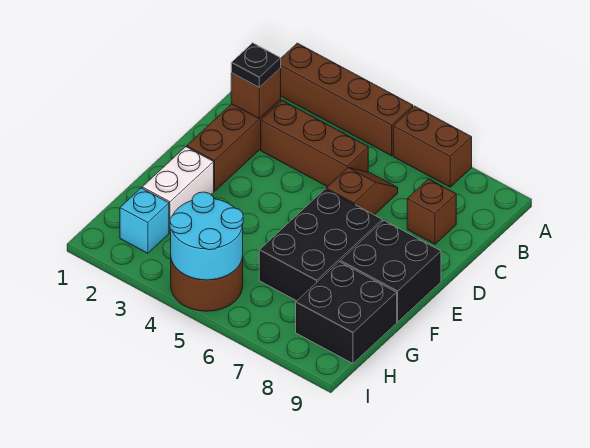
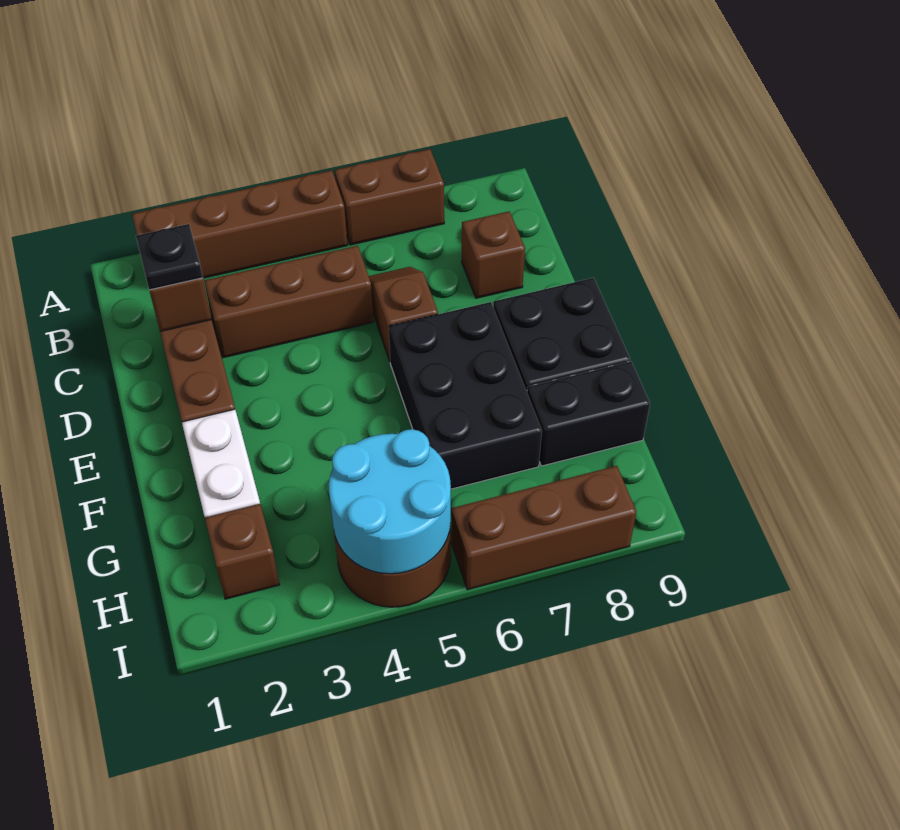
black 2x2 brick [296,262,397,363] -> black 1x2 brick [527,361,650,466]
cyan 1x1 brick [120,188,169,253] -> brown 1x1 brick [205,504,280,599]
none -> brown 1x3 brick [451,466,636,590]

